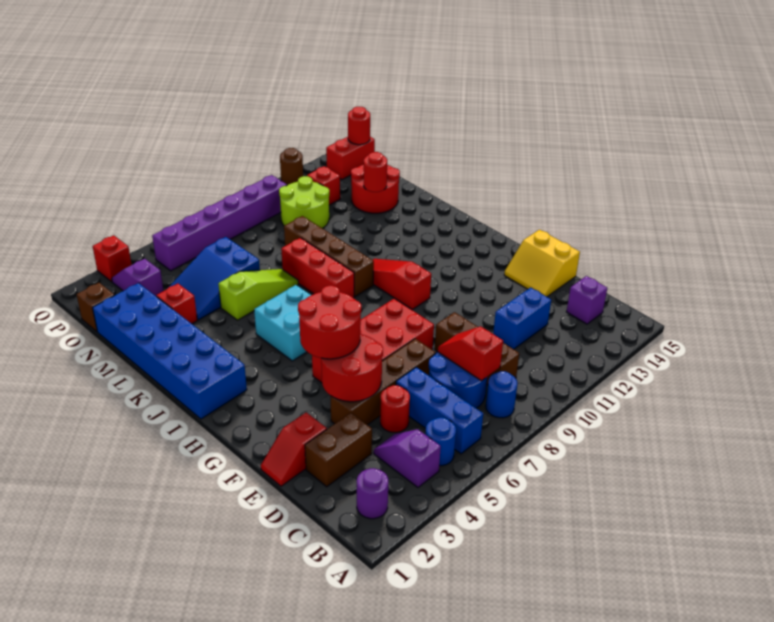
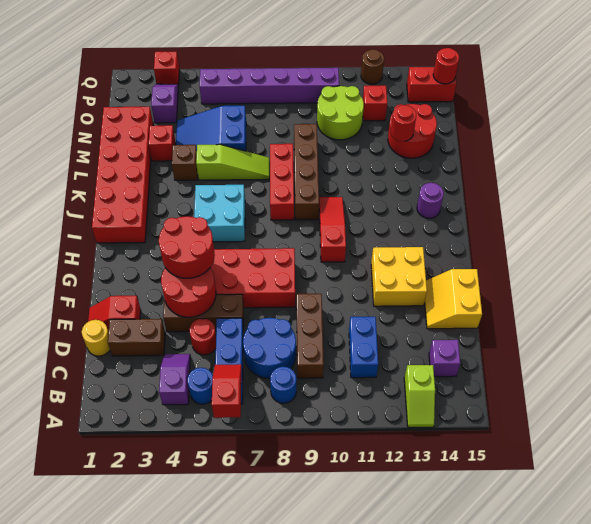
none -> lime 1x2 slope [404,365,435,427]
purple 1x1 round brick [357,468,388,519] -> purple 1x1 round brick moved to [417,183,444,218]
red 1x2 slope [438,326,503,381] -> red 1x2 slope moved to [212,364,241,418]
none -> yellow 1x1 round brick [82,320,110,356]
blue 1x2 brick [493,288,551,349] -> blue 1x2 brick turned to [349,317,378,378]
brown 1x4 brick [330,339,436,425] -> brown 1x3 brick [163,294,244,332]
none -> yellow 2x2 brick [371,247,427,306]
blue 2x6 brick [93,283,247,419] -> red 2x6 brick [92,107,153,243]
brown 1x1 brick [77,283,115,332] -> brown 1x1 brick moved to [172,145,198,180]

